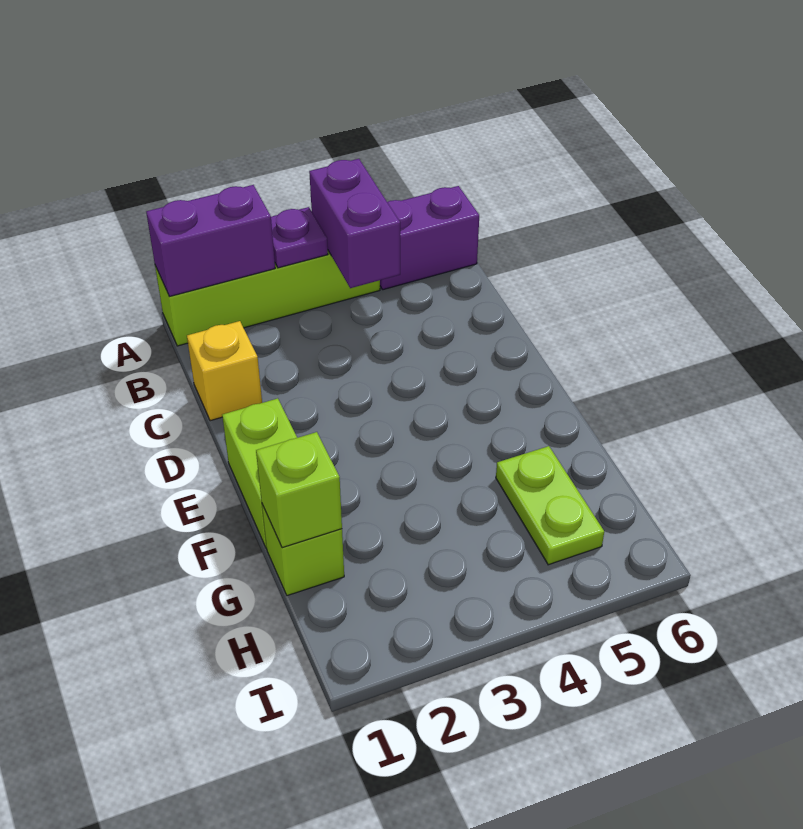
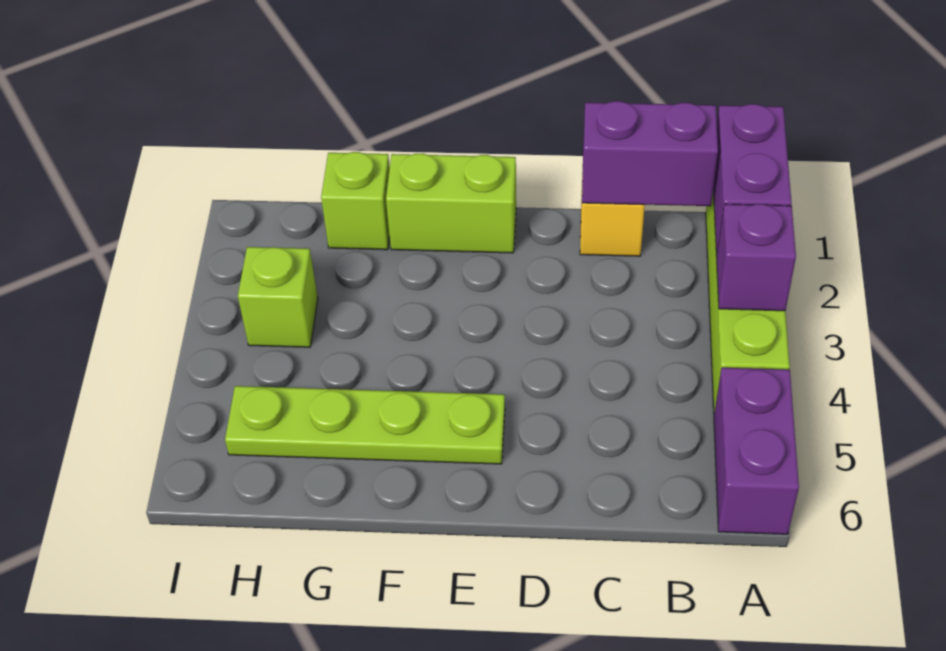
purple 1x1 plate [271,207,328,268] -> purple 1x1 brick [717,204,796,311]
purple 1x2 brick [309,159,400,288] -> purple 1x2 brick moved to [582,101,718,206]
lime 1x1 brick [256,432,342,548] -> lime 1x1 brick moved to [238,247,318,347]
lime 1x2 plate [496,446,604,565] -> lime 1x4 plate [225,386,505,464]

